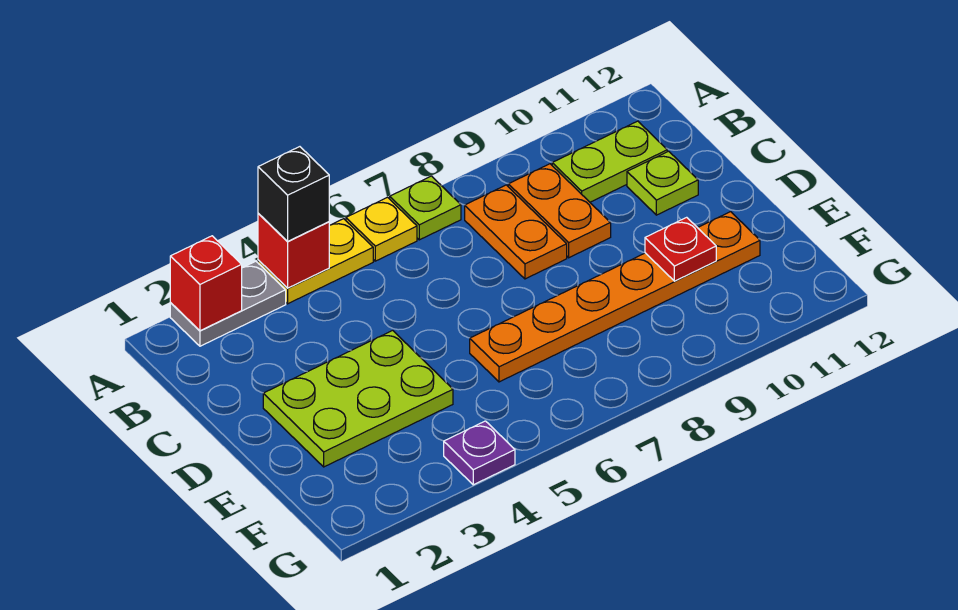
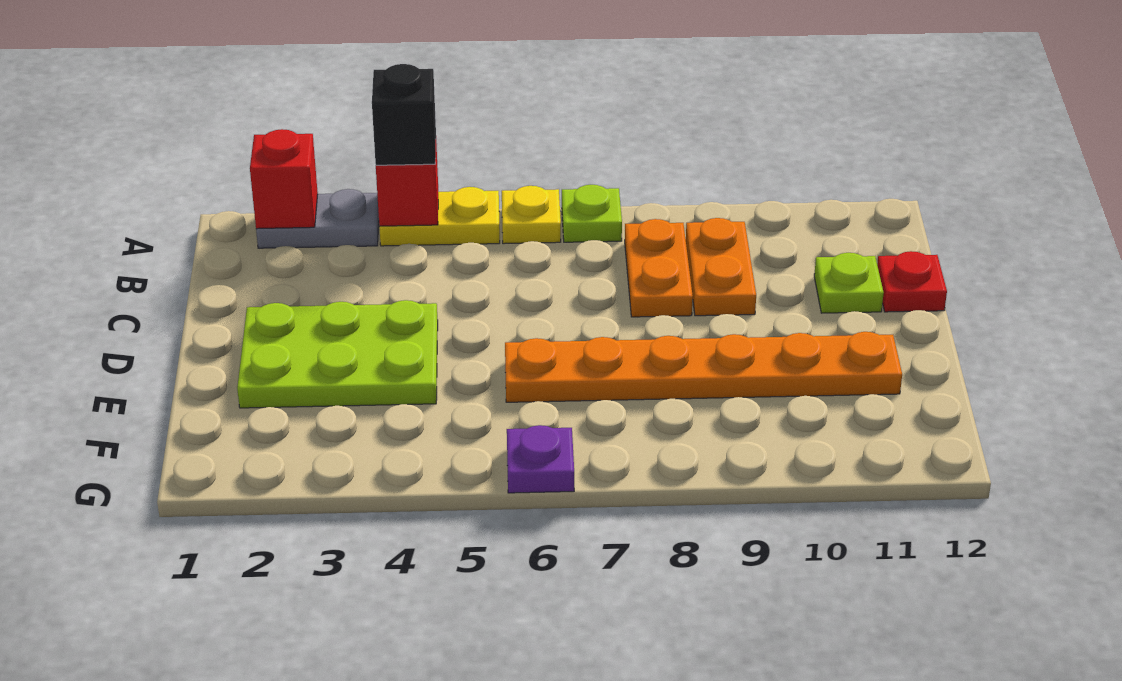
lime 1x2 plate [552,121,667,202] -> none
red 1x1 plate [645,217,716,281] -> red 1x1 plate moved to [877,251,947,312]
purple 1x1 plate [444,421,515,485] -> purple 1x1 plate moved to [507,425,574,493]

